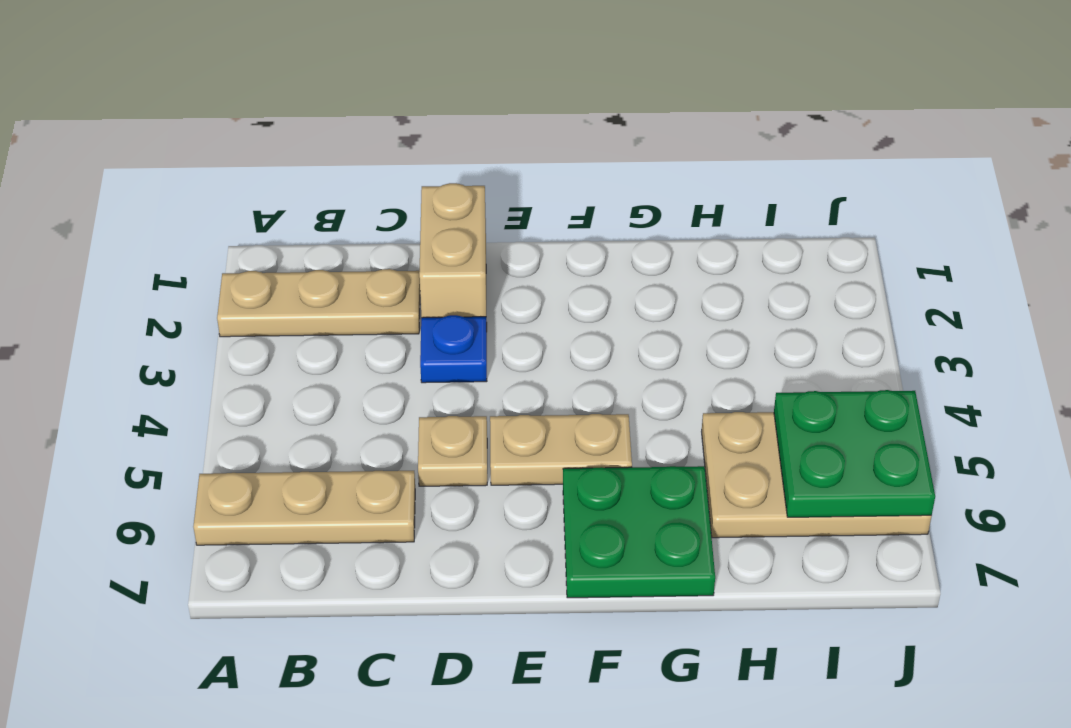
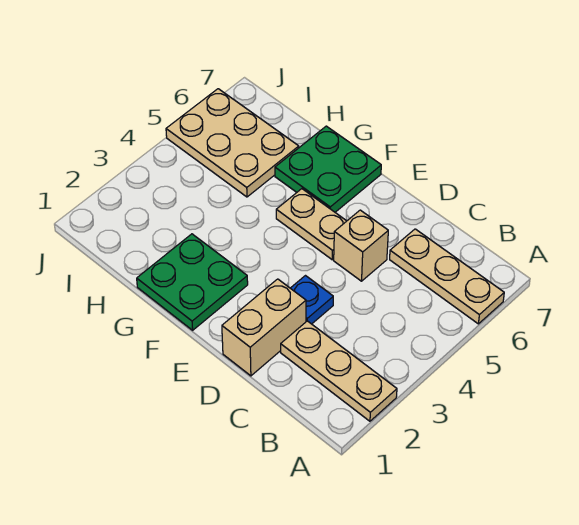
tan 1x1 plate [418,416,487,486] -> tan 1x1 brick [334,210,388,281]
green 2x2 plate [774,390,935,517] -> green 2x2 plate moved to [137,234,248,330]

